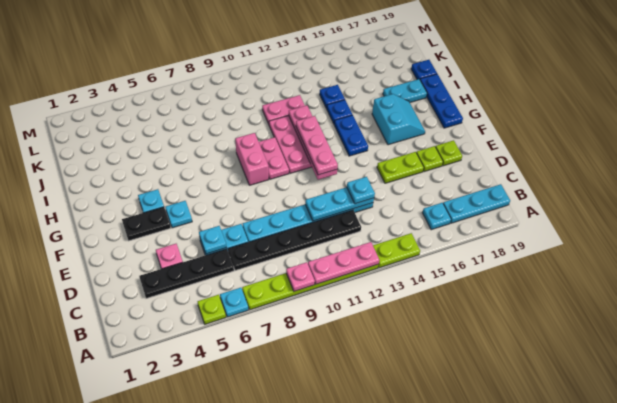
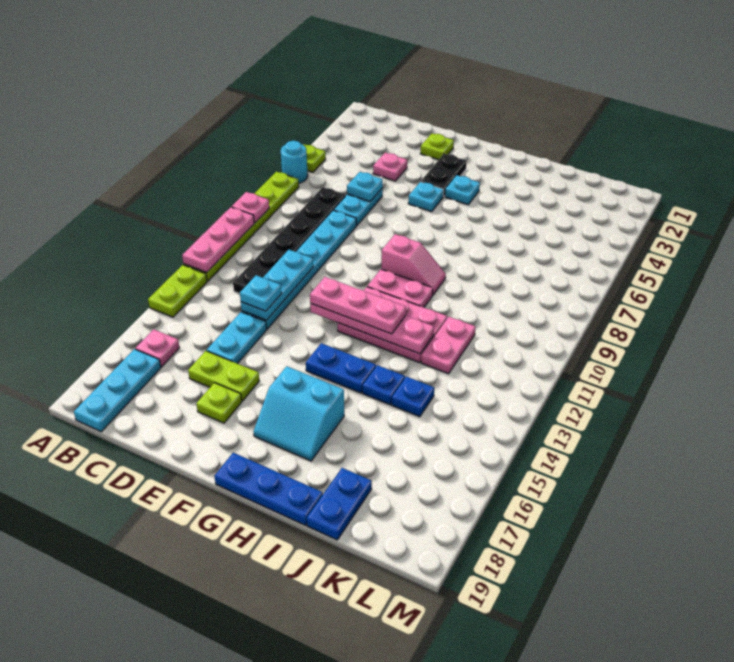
cyan 1x1 plate [220,288,248,317] -> cyan 1x1 round brick [281,141,308,183]
cyan 1x1 plate [423,203,451,230] -> pink 1x1 plate [135,329,180,367]
black 1x4 plate [139,249,234,298] -> none
lime 1x2 plate [377,152,424,183] -> lime 1x2 plate turned to [188,351,259,401]
lime 1x1 plate [436,140,462,166] -> lime 1x1 plate moved to [421,133,454,160]
pink 1x2 brick [235,133,269,185] -> pink 1x2 slope [381,234,446,295]
cyan 1x2 plate [383,79,427,102] -> cyan 1x2 plate moved to [207,312,267,364]
blue 1x1 plate [411,60,437,79] -> blue 1x2 plate [307,468,372,540]

